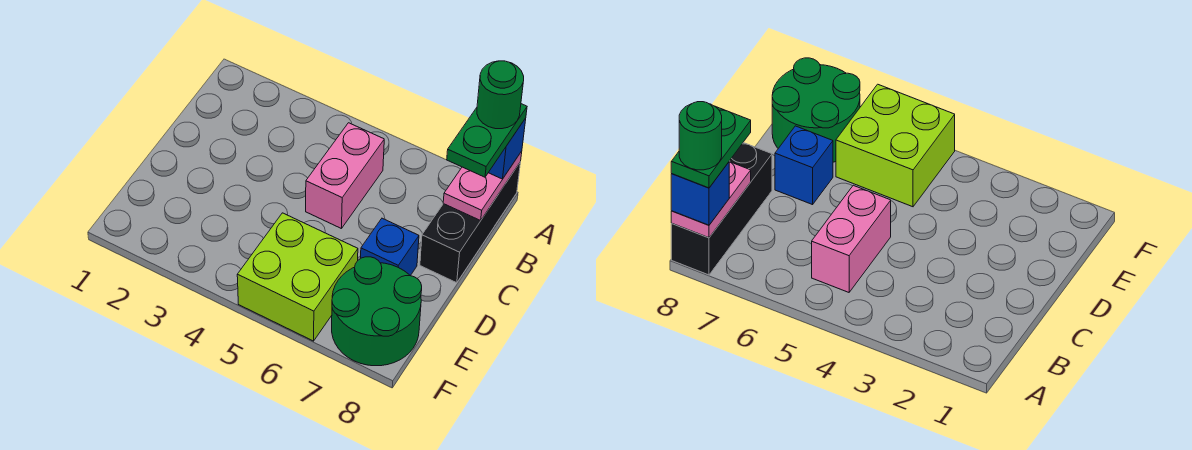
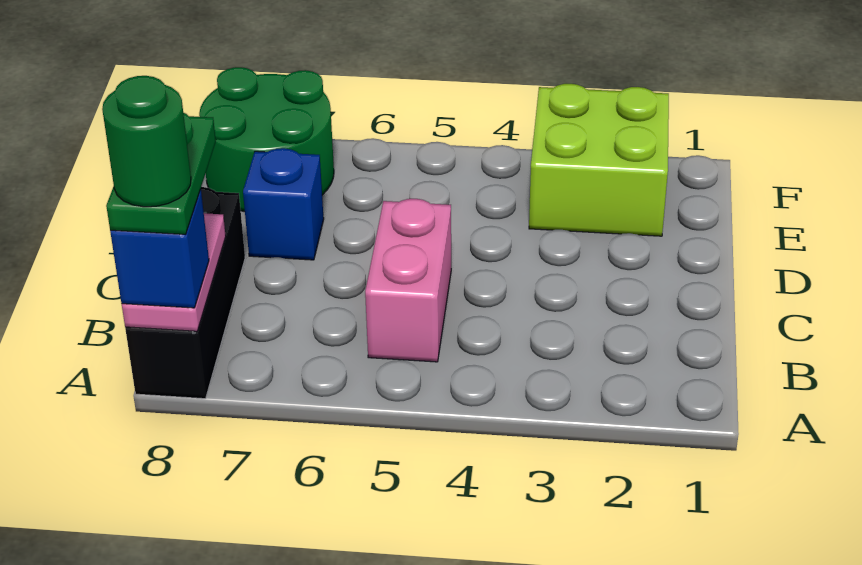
lime 2x2 brick [237,213,358,341] -> lime 2x2 brick moved to [529,84,669,236]

